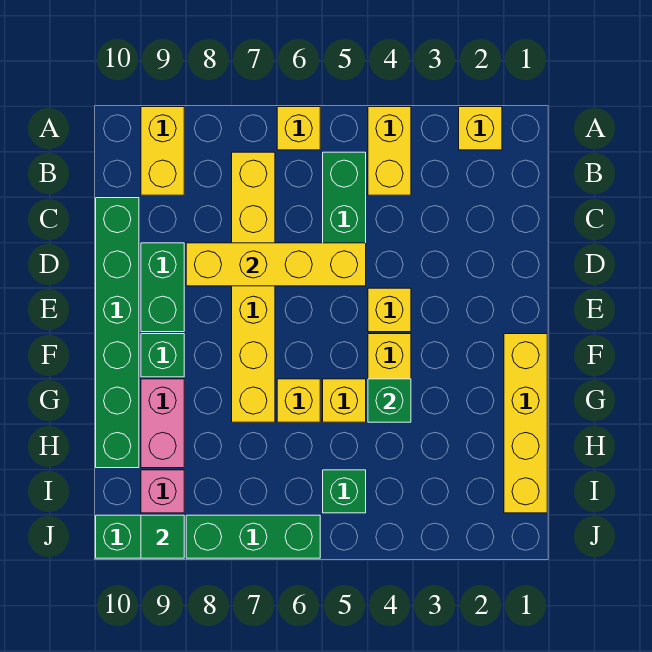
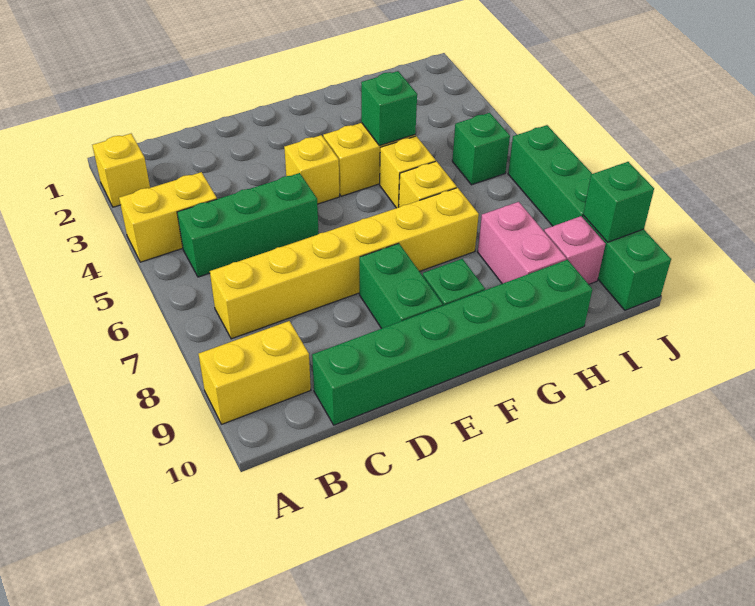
yellow 1x1 brick [277,107,320,150] -> none
yellow 1x4 brick [186,243,366,286] -> none
green 1x2 brick [141,243,184,332] -> green 1x2 brick turned to [359,243,443,329]
yellow 1x4 brick [504,334,547,513] -> none
pink 1x2 brick [141,379,184,468] -> pink 1x2 brick turned to [478,202,566,284]
green 1x1 tile [141,515,184,558] -> green 1x1 brick [583,162,654,242]

